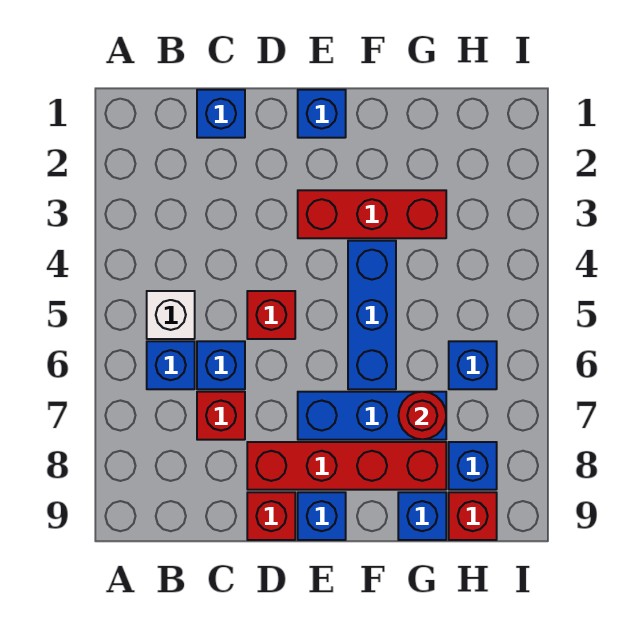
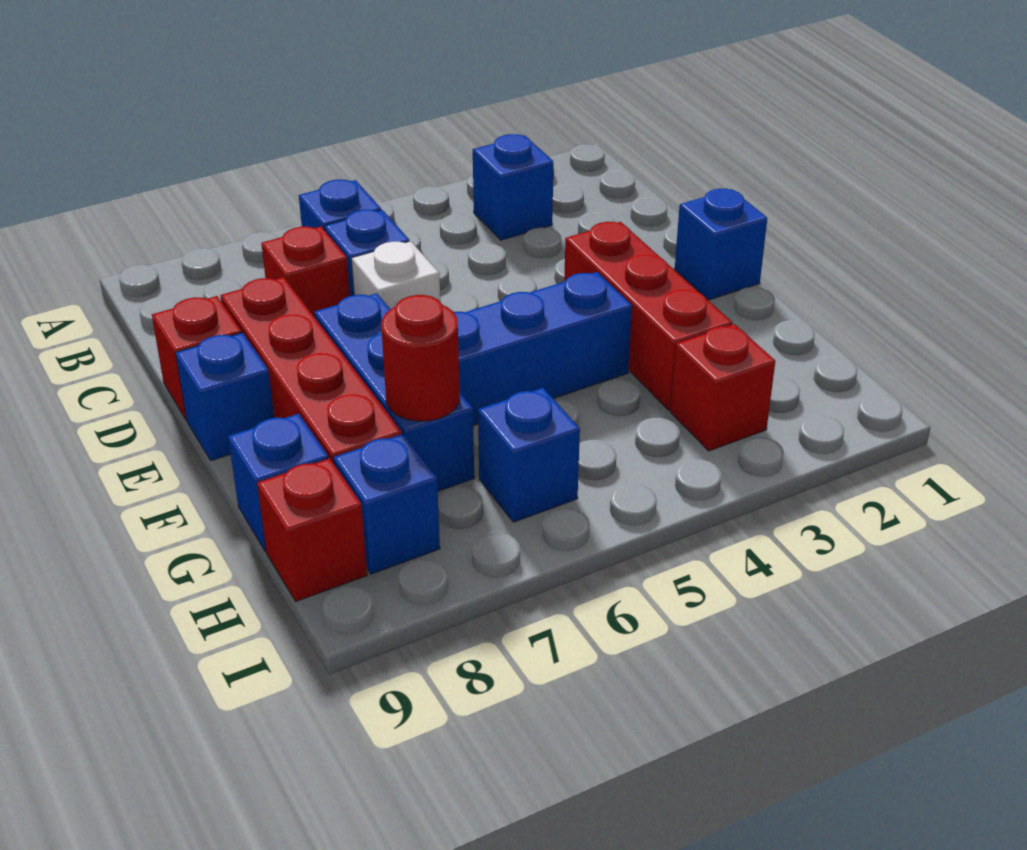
white 1x1 brick [147,291,195,339] -> white 1x1 brick moved to [351,241,440,309]
blue 1x1 brick [197,90,245,138] -> blue 1x1 brick moved to [473,134,553,240]
red 1x1 brick [247,291,295,339] -> red 1x1 brick moved to [671,324,775,451]

